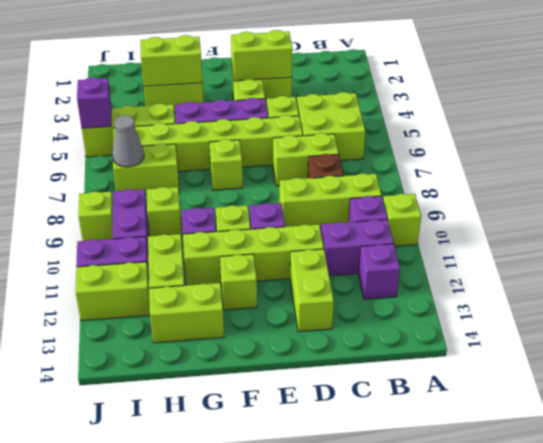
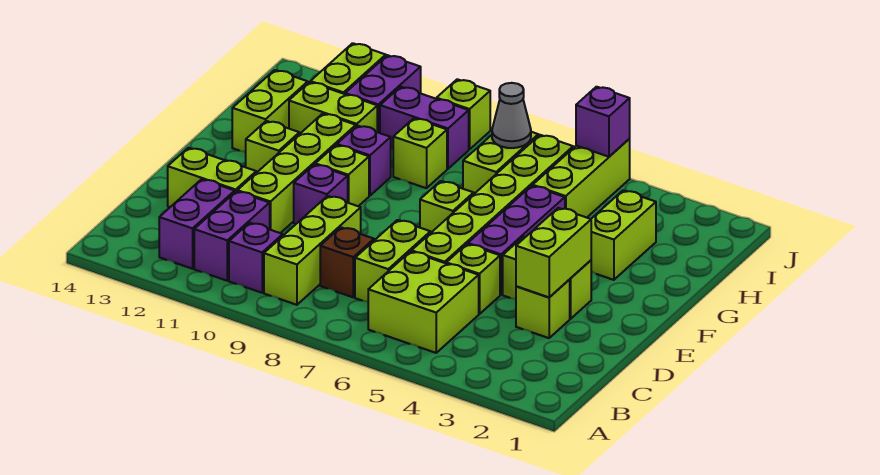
lime 1x1 brick [383,194,421,246] -> none
purple 1x1 brick [359,244,400,299] -> purple 1x2 brick [159,179,235,269]
lime 1x2 brick [140,35,202,86] -> none

